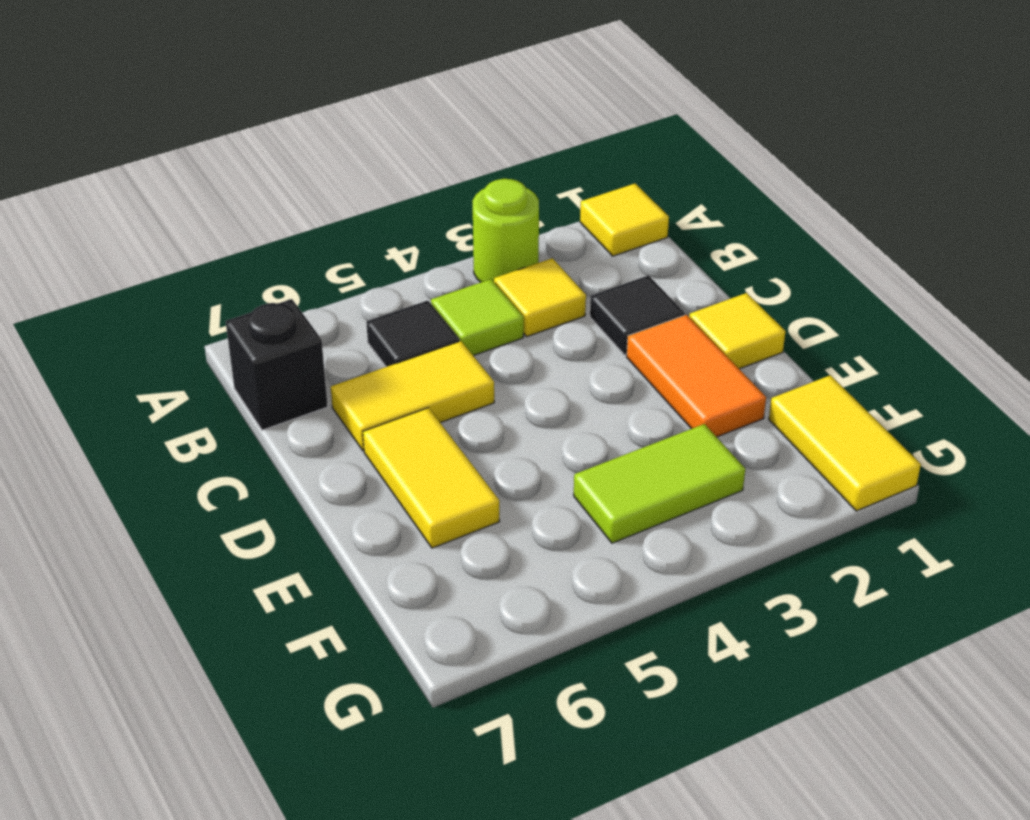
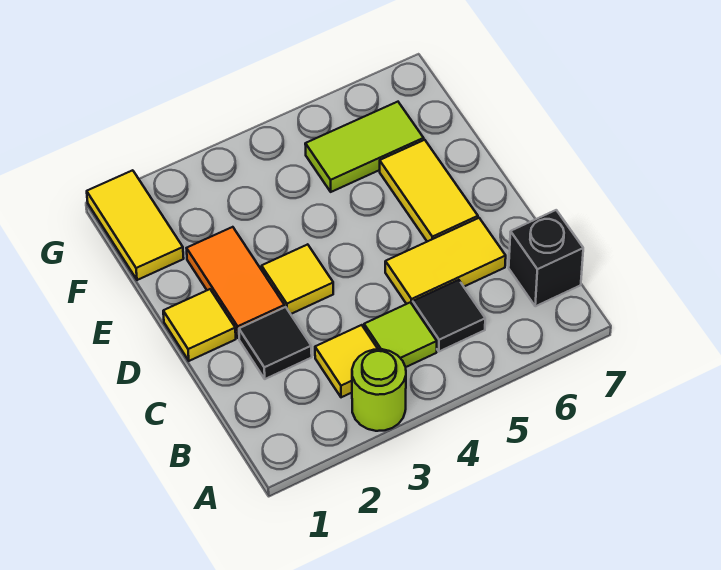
yellow 1x1 tile [580,184,669,256] -> yellow 1x1 tile moved to [262,244,333,314]
lime 1x2 tile [574,424,745,543] -> lime 1x2 tile moved to [305,102,424,192]

